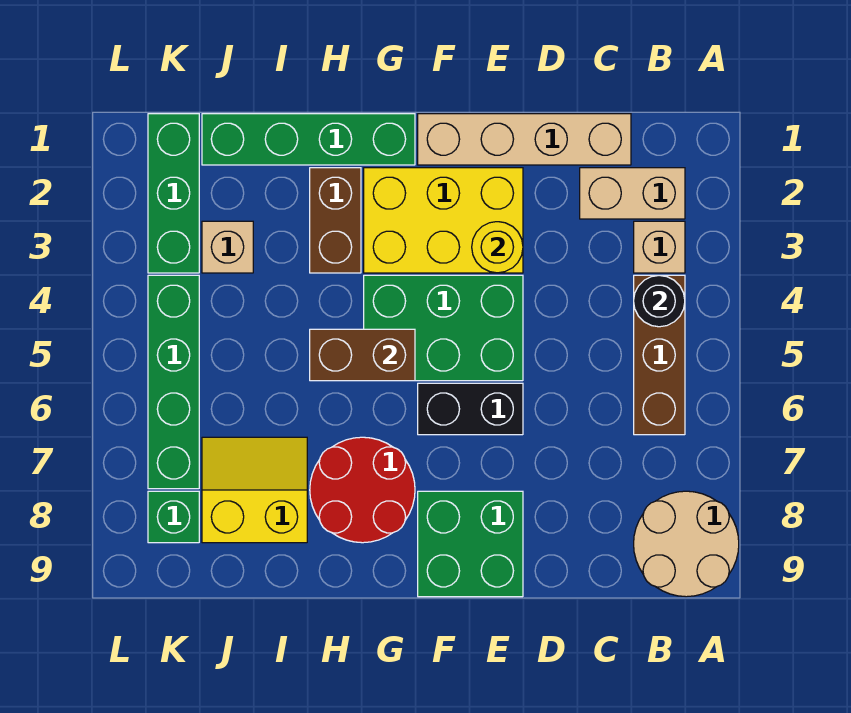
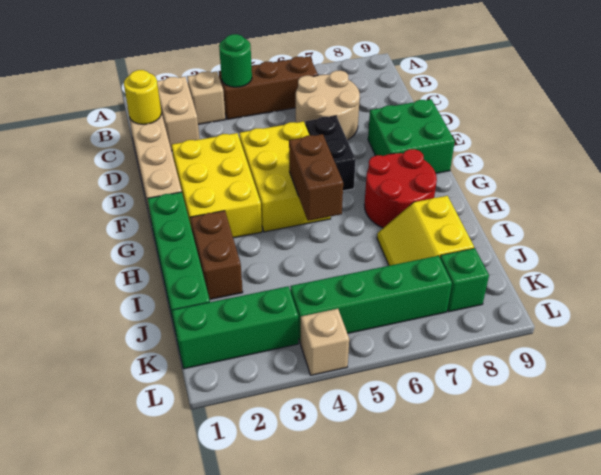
tan 2x2 round brick [634,491,739,597] -> tan 2x2 round brick moved to [296,71,360,140]
black 1x1 round brick [634,275,685,327] -> green 1x1 round brick [219,34,252,87]
yellow 1x1 round brick [472,222,523,273] -> yellow 1x1 round brick moved to [124,70,161,124]
green 2x3 brick [364,275,523,381] -> yellow 2x3 brick [239,121,331,232]
brown 1x2 brick [310,168,361,273] -> brown 1x2 brick turned to [190,211,243,299]
tan 1x1 brick [202,221,253,273] -> tan 1x1 brick moved to [300,309,349,375]

